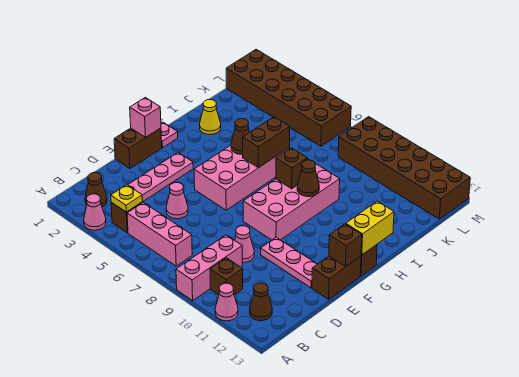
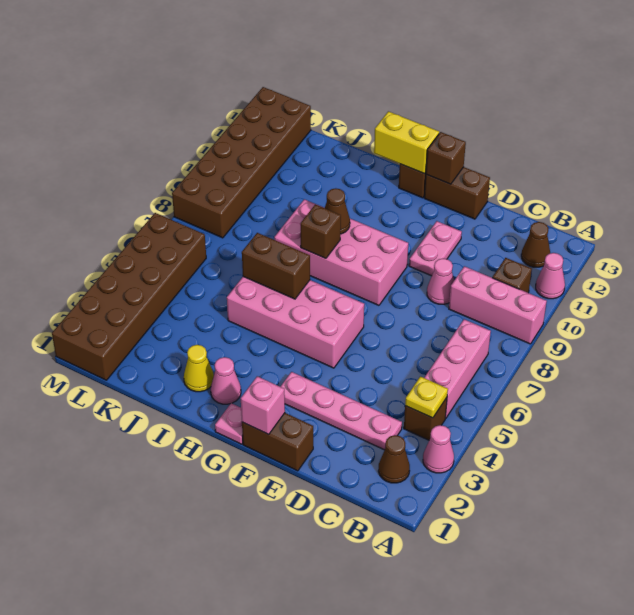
pink 1x1 cone [166,183,188,219] -> pink 1x1 cone moved to [211,357,241,404]
pink 1x3 plate [261,237,317,288] -> pink 1x2 plate [409,221,462,276]
brown 1x1 cone [231,119,250,154] -> none

